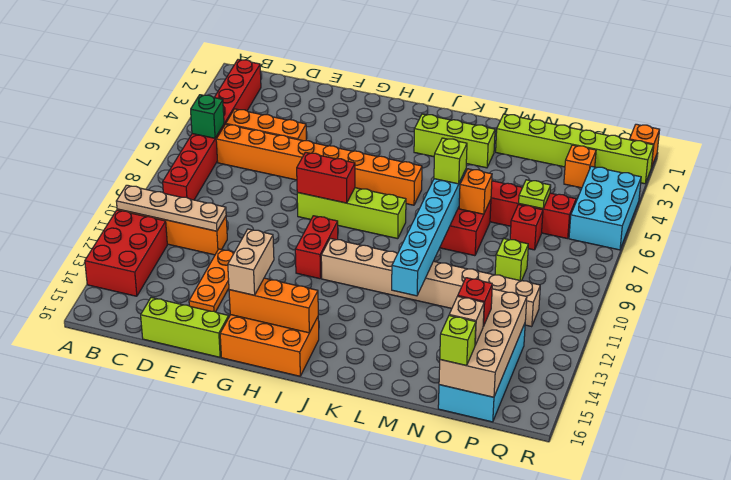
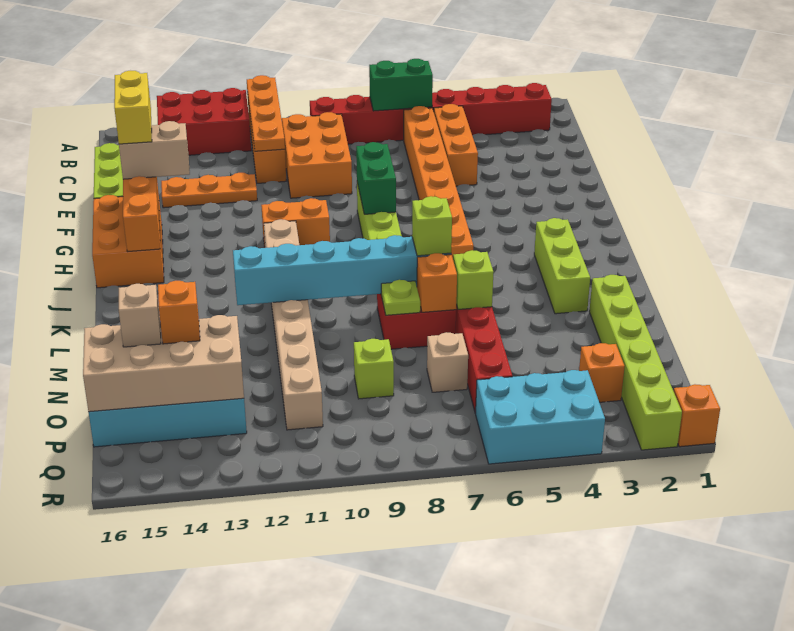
tan 1x4 plate [116,185,226,231] -> orange 1x4 plate [247,75,285,151]
green 1x1 brick [191,95,224,138] -> green 1x2 brick [369,59,433,111]
none -> orange 2x3 brick [282,112,352,198]
none -> yellow 1x2 brick [114,71,152,144]
red 1x2 brick [297,152,355,203] -> green 1x2 brick [356,142,396,214]
red 1x2 brick [295,216,338,279] -> orange 1x2 brick [261,198,330,247]
lime 1x1 plate [519,180,551,209] -> lime 1x1 plate moved to [381,280,420,315]
red 1x1 brick [510,205,543,250] -> tan 1x1 brick [427,332,468,392]
red 1x1 brick [458,278,492,326] -> orange 1x1 brick [158,281,200,344]
lime 1x1 brick [440,316,476,366] -> lime 1x1 brick moved to [453,250,493,309]

